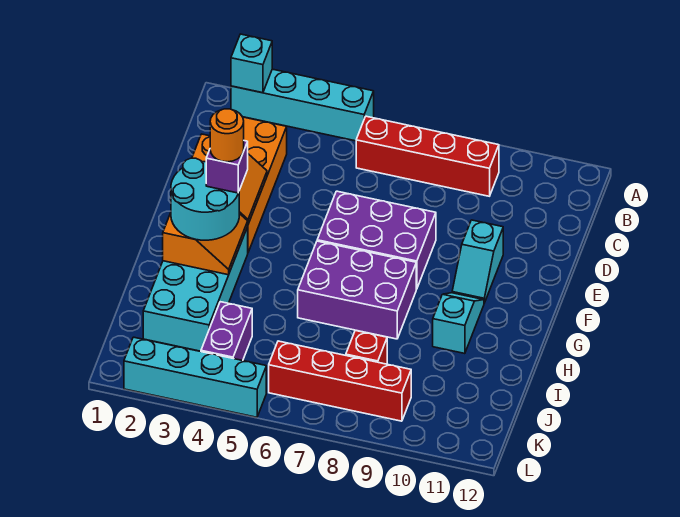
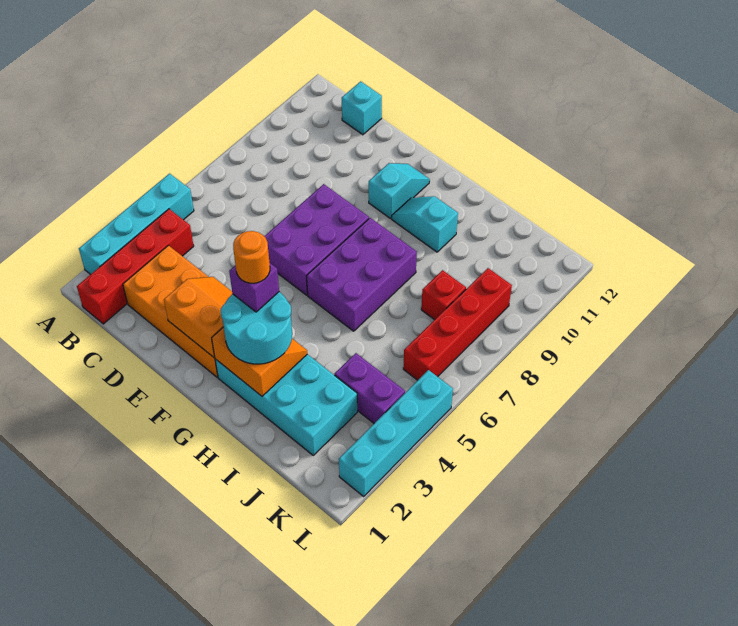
cyan 1x1 brick [231,34,272,93] -> cyan 1x1 brick moved to [342,81,382,135]
red 1x4 brick [356,116,499,196] -> red 1x4 brick moved to [77,209,194,324]
cyan 1x2 slope [452,220,503,303] -> cyan 1x2 slope turned to [369,163,430,218]

